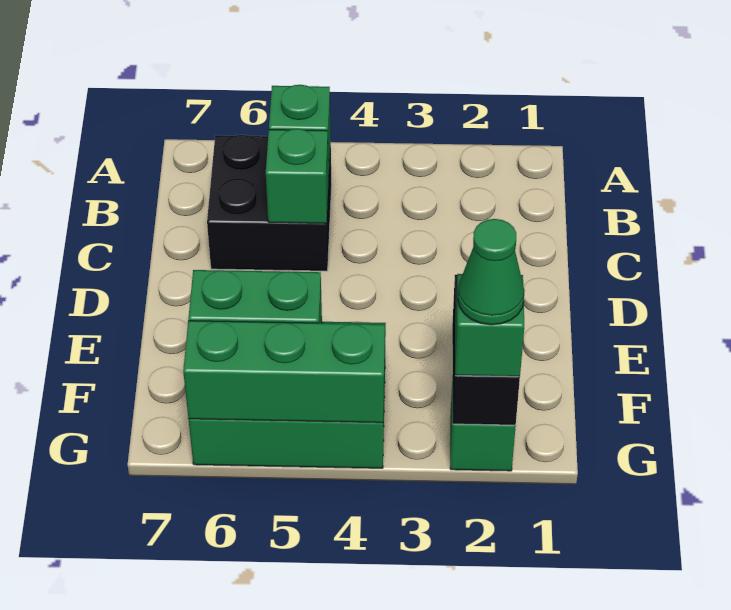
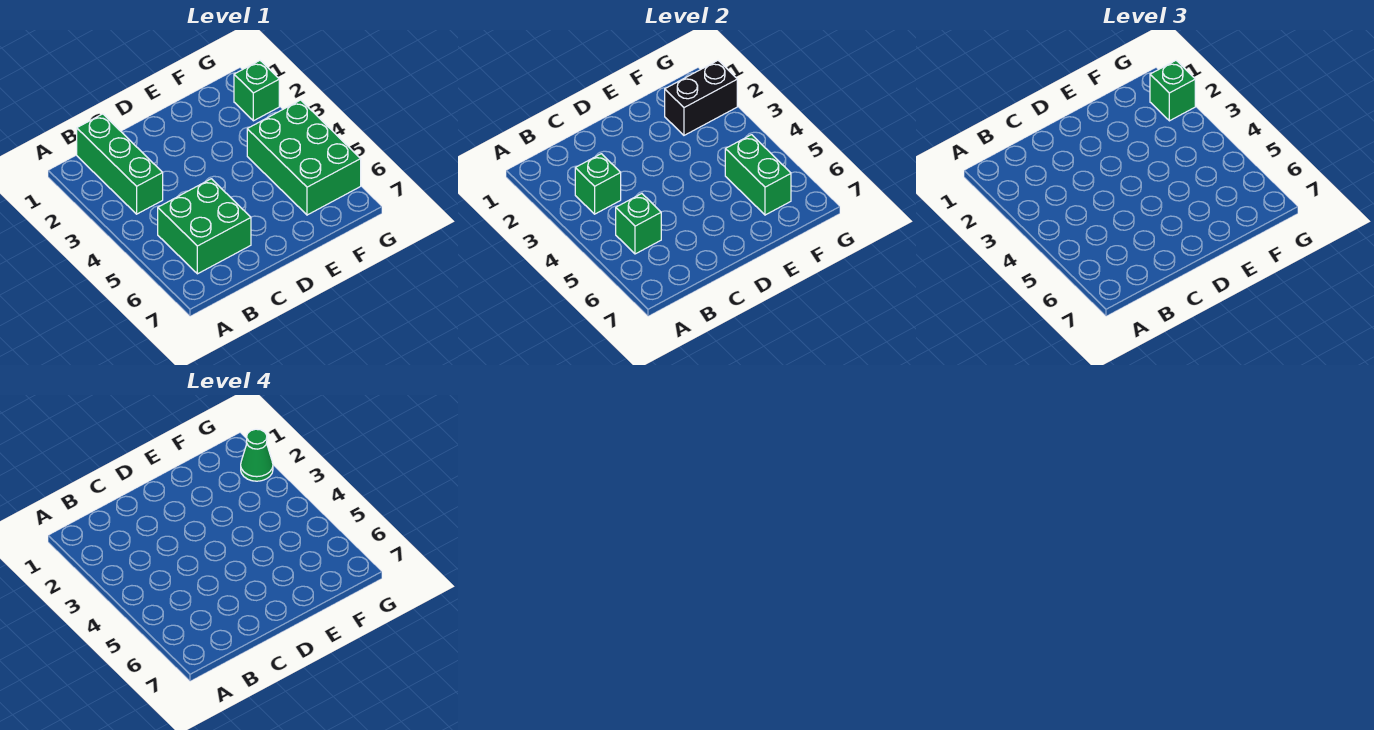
black 2x2 brick [207,135,332,271] -> green 2x2 brick [158,179,251,274]
green 1x1 brick [266,129,329,224] -> green 1x1 brick moved to [575,154,621,214]
green 1x3 brick [183,321,385,423] -> green 1x3 brick moved to [77,114,163,214]

